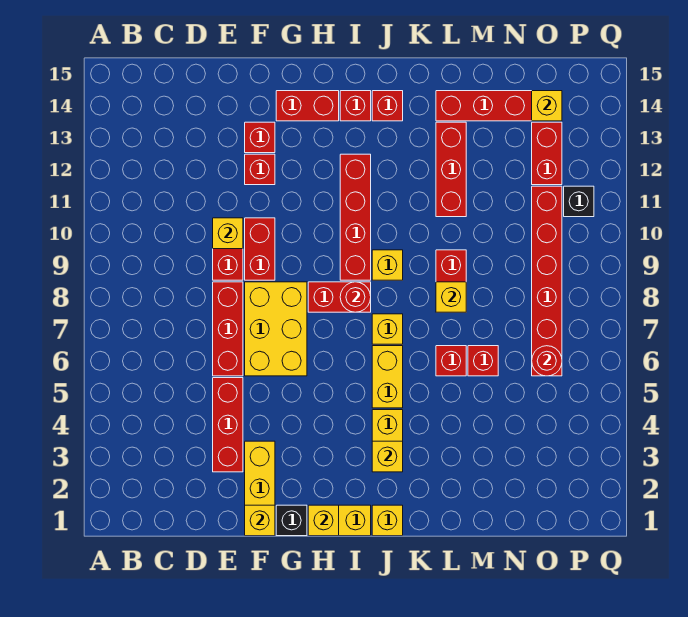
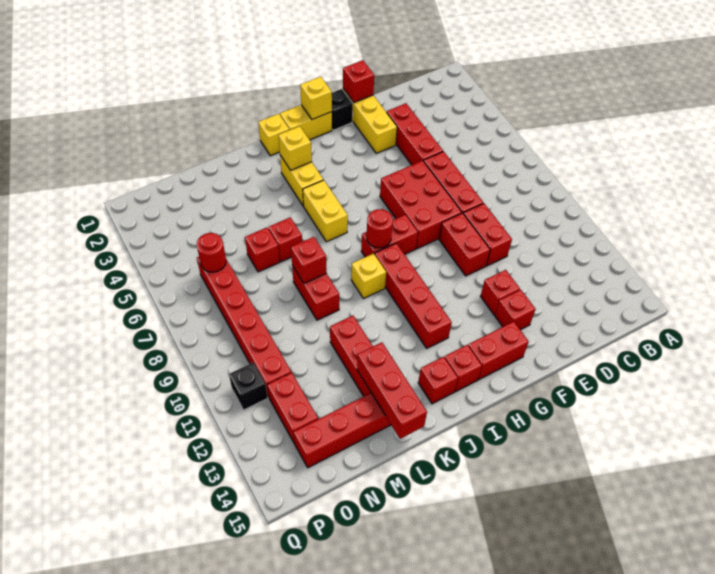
yellow 1x1 brick [213,218,243,249] -> none
yellow 1x1 brick [245,505,275,536] -> red 1x1 brick [343,60,374,103]
yellow 2x3 brick [245,282,307,376] -> red 2x3 brick [380,161,462,249]
yellow 1x1 brick [372,314,403,344] -> none
yellow 1x1 brick [436,282,466,312] -> red 1x1 brick [291,237,327,283]
none -> red 1x3 brick [357,342,427,439]
yellow 1x1 brick [532,91,562,121] -> none

